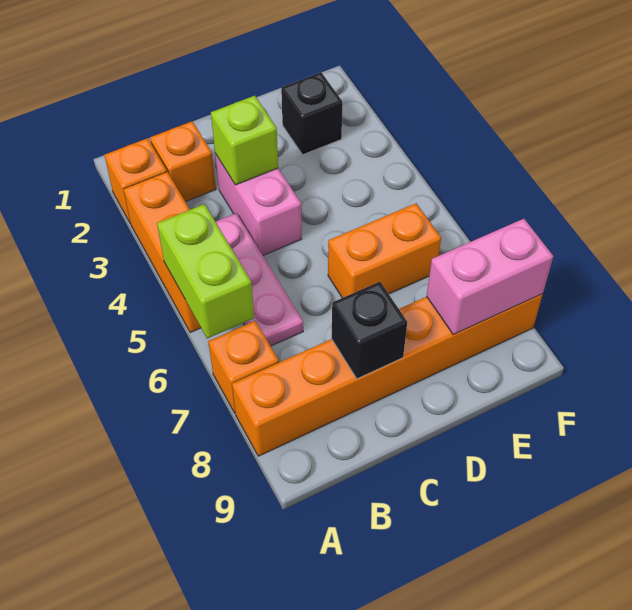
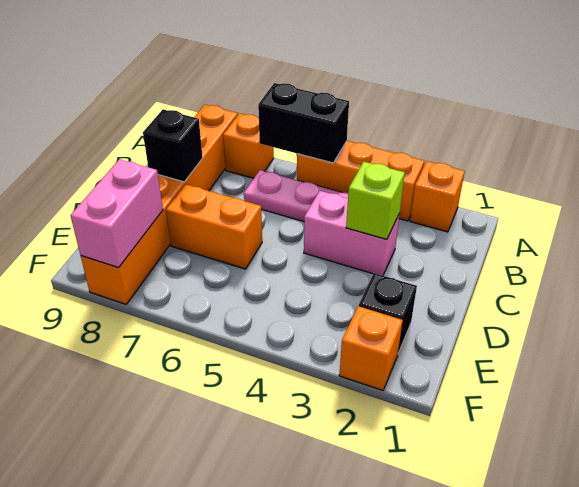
lime 1x2 brick [157,204,254,339] -> black 1x2 brick [258,83,349,163]
orange 1x1 brick [150,121,216,202] -> orange 1x1 brick moved to [339,306,403,390]
orange 1x2 brick [328,203,441,298] -> orange 1x2 brick turned to [166,184,262,269]

